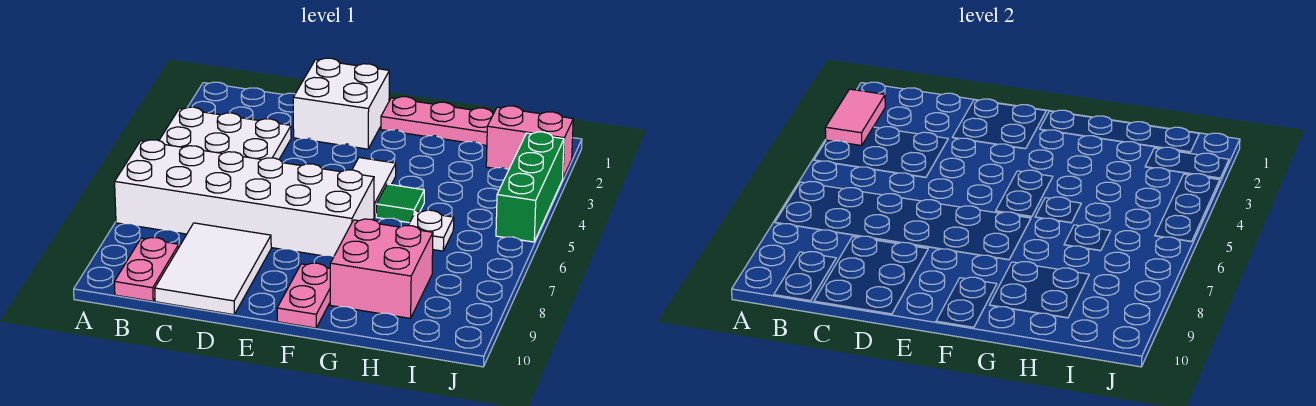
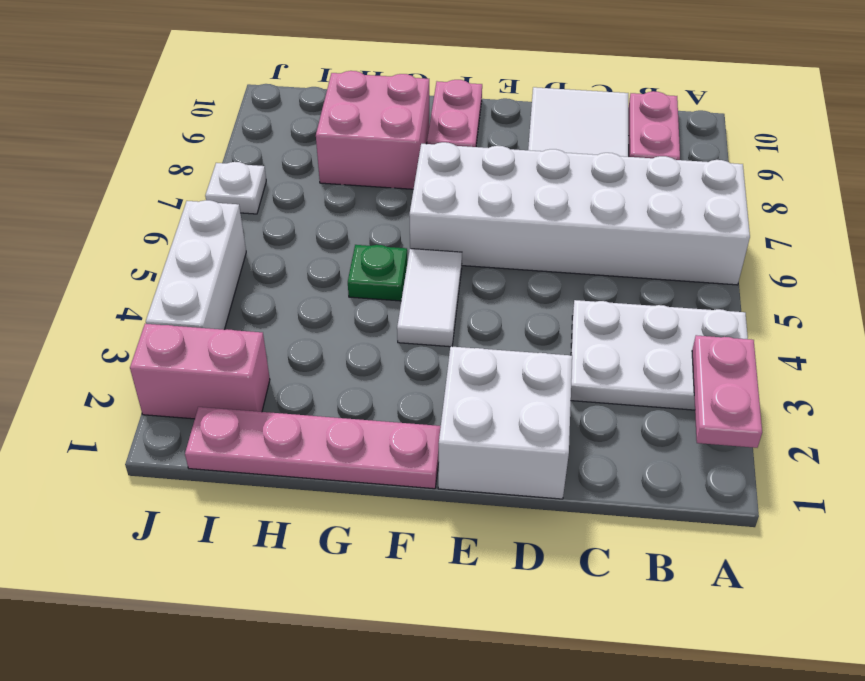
pink 1x2 tile [825,89,885,146] -> pink 1x2 plate [692,335,762,448]
green 1x1 tile [376,184,424,223] -> green 1x1 plate [348,245,407,301]
white 1x1 plate [408,210,454,251] -> white 1x1 plate moved to [205,162,266,214]
green 1x3 brick [496,132,564,242] -> white 1x3 brick [146,200,246,330]

